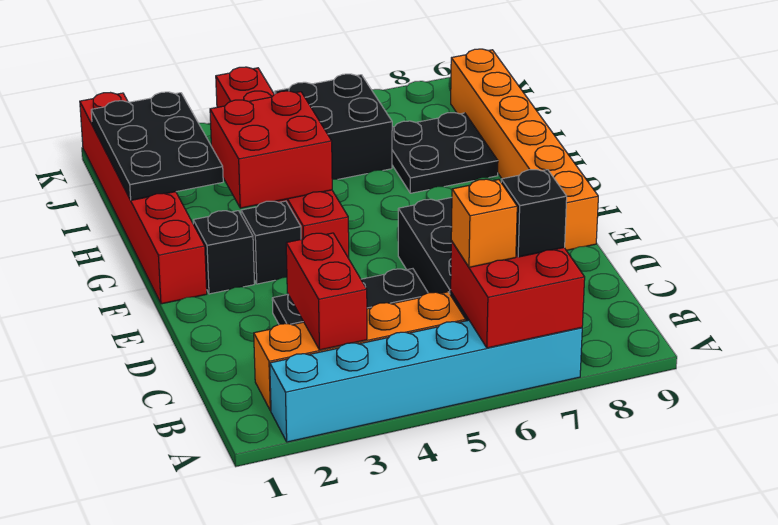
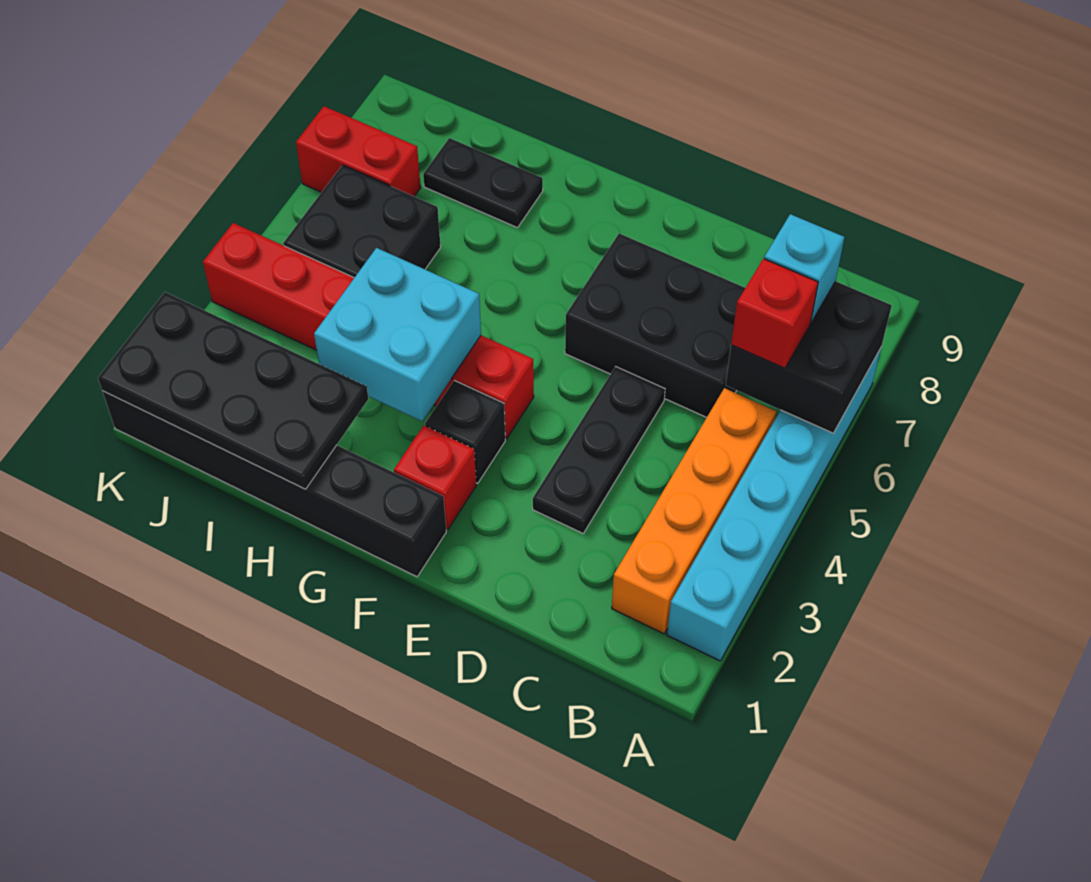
red 2x2 brick [451,241,585,348] -> black 2x2 brick [726,281,892,433]
red 1x2 brick [286,233,367,350] -> red 1x2 brick moved to [296,106,421,196]
orange 1x1 brick [451,179,517,267] -> red 1x1 brick [731,259,818,368]
black 1x1 brick [501,170,567,257] -> cyan 1x1 brick [764,214,844,322]
orange 1x6 brick [451,49,598,250] -> none
red 1x6 brick [80,93,207,304] -> black 1x6 brick [102,391,446,577]
black 1x1 brick [193,211,255,294] -> red 1x1 brick [394,426,476,530]
red 2x2 brick [210,91,332,208] -> cyan 2x2 brick [314,248,481,421]
black 2x3 plate [91,92,223,200] -> black 2x4 plate [98,292,368,489]
black 2x2 plate [392,113,498,193] -> black 1x2 plate [423,138,543,228]

